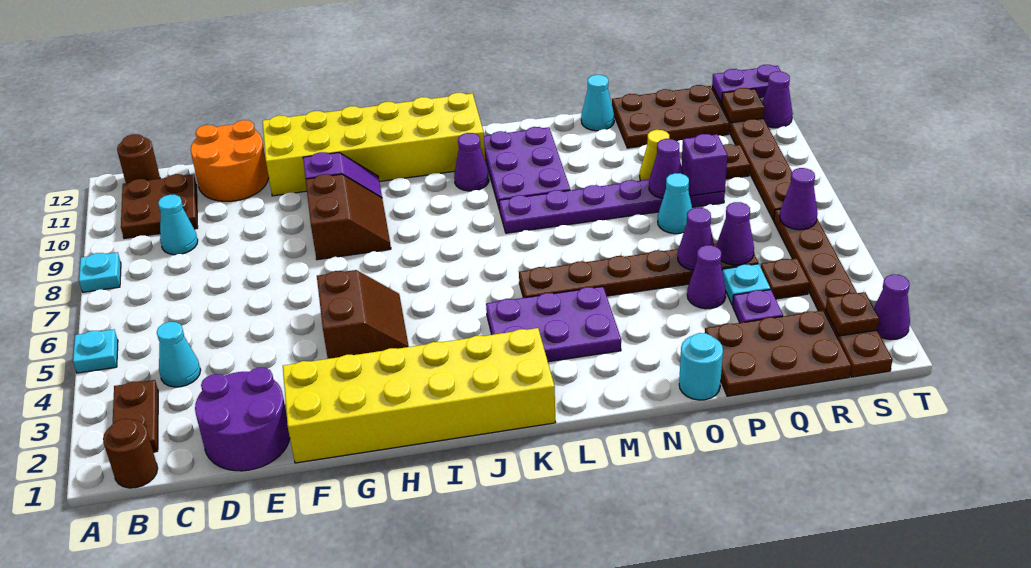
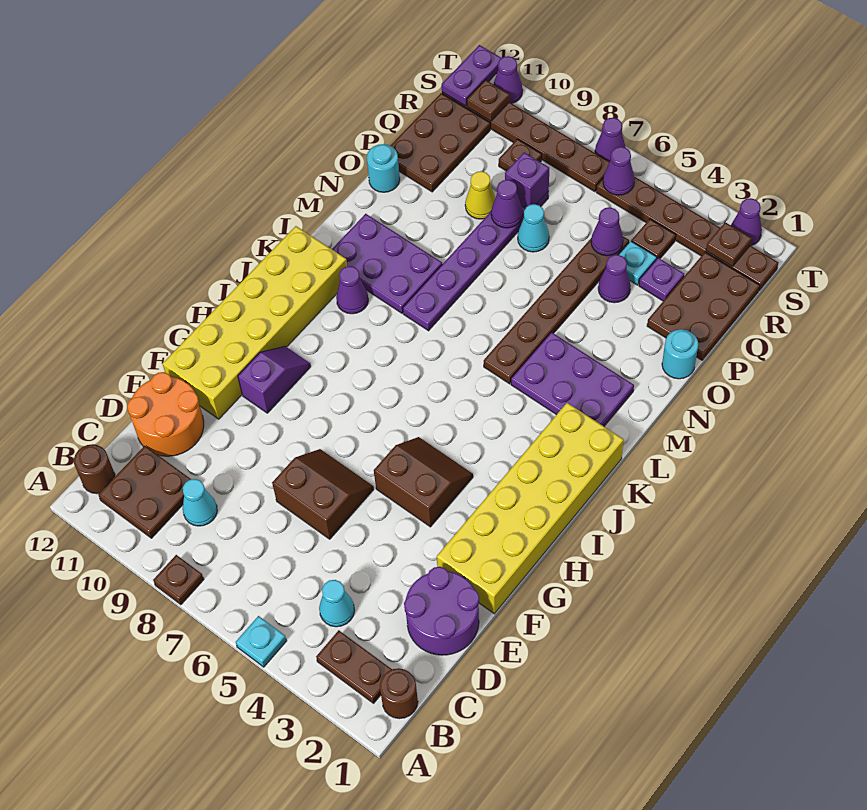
cyan 1x1 plate [79,252,121,292] -> brown 1x1 plate [153,555,204,605]
brown 2x2 slope [306,174,391,260] -> brown 2x2 slope moved to [272,449,374,539]
purple 2x3 plate [486,286,621,362] -> purple 2x3 plate turned to [511,332,634,426]
cyan 1x1 cone [581,75,614,131] -> cyan 1x1 round brick [367,144,400,192]
purple 1x1 cone [678,208,714,270] -> purple 1x1 cone moved to [595,118,626,162]

